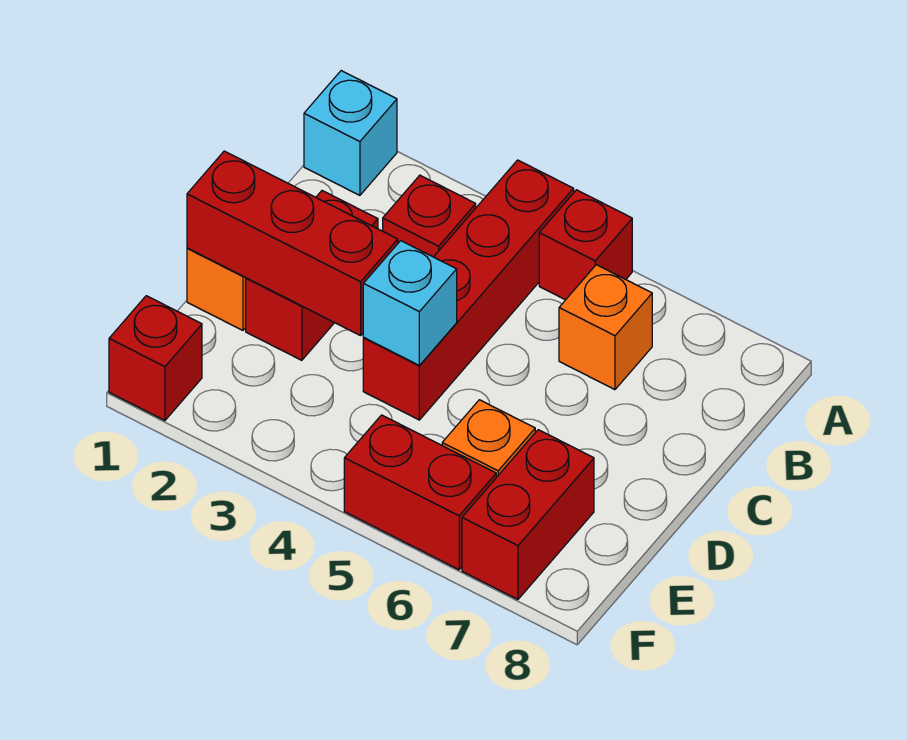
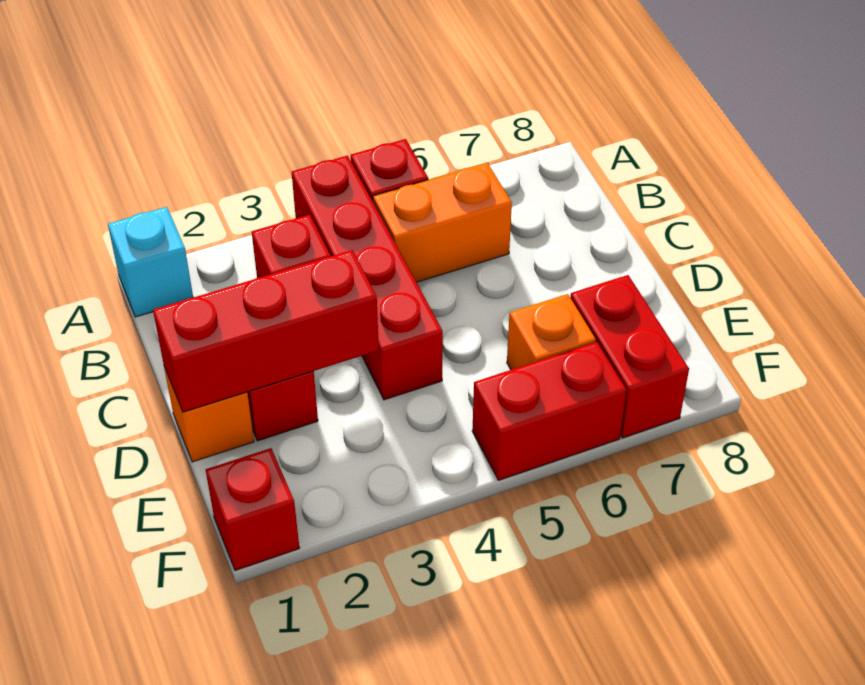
orange 1x1 brick [559,265,652,390] -> orange 1x2 brick [373,163,512,282]
cyan 1x1 brick [363,241,457,365] -> none

